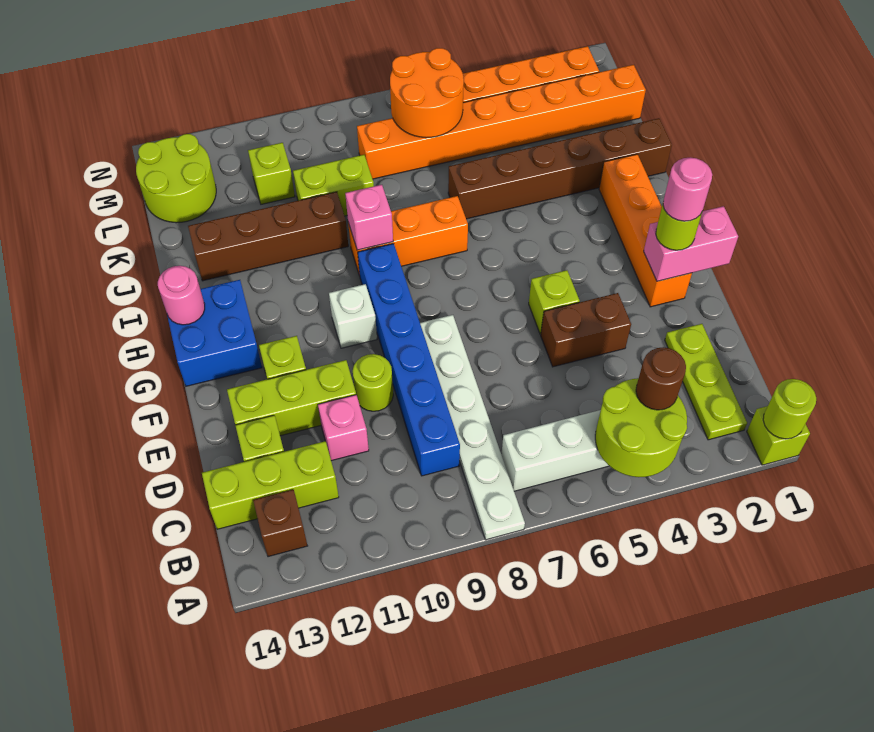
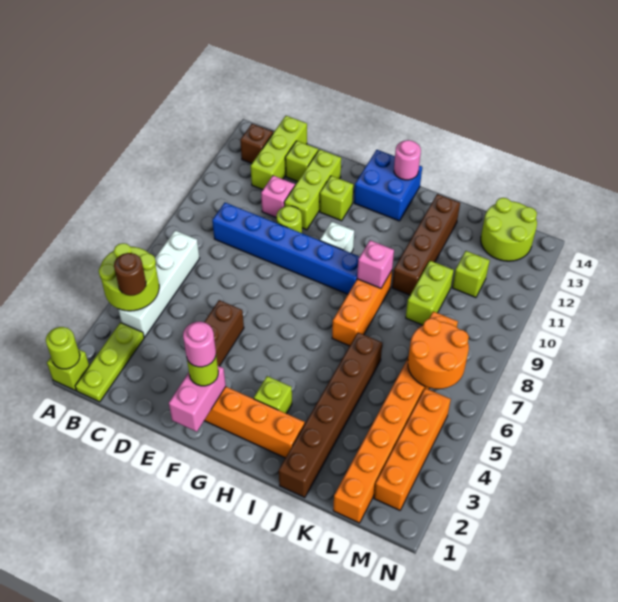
white 1x6 plate [420,315,525,540] -> none
lime 1x3 plate [665,324,747,440] -> lime 1x3 plate turned to [75,323,144,402]
lime 1x1 brick [529,270,580,334] -> lime 1x1 brick moved to [254,376,292,414]

